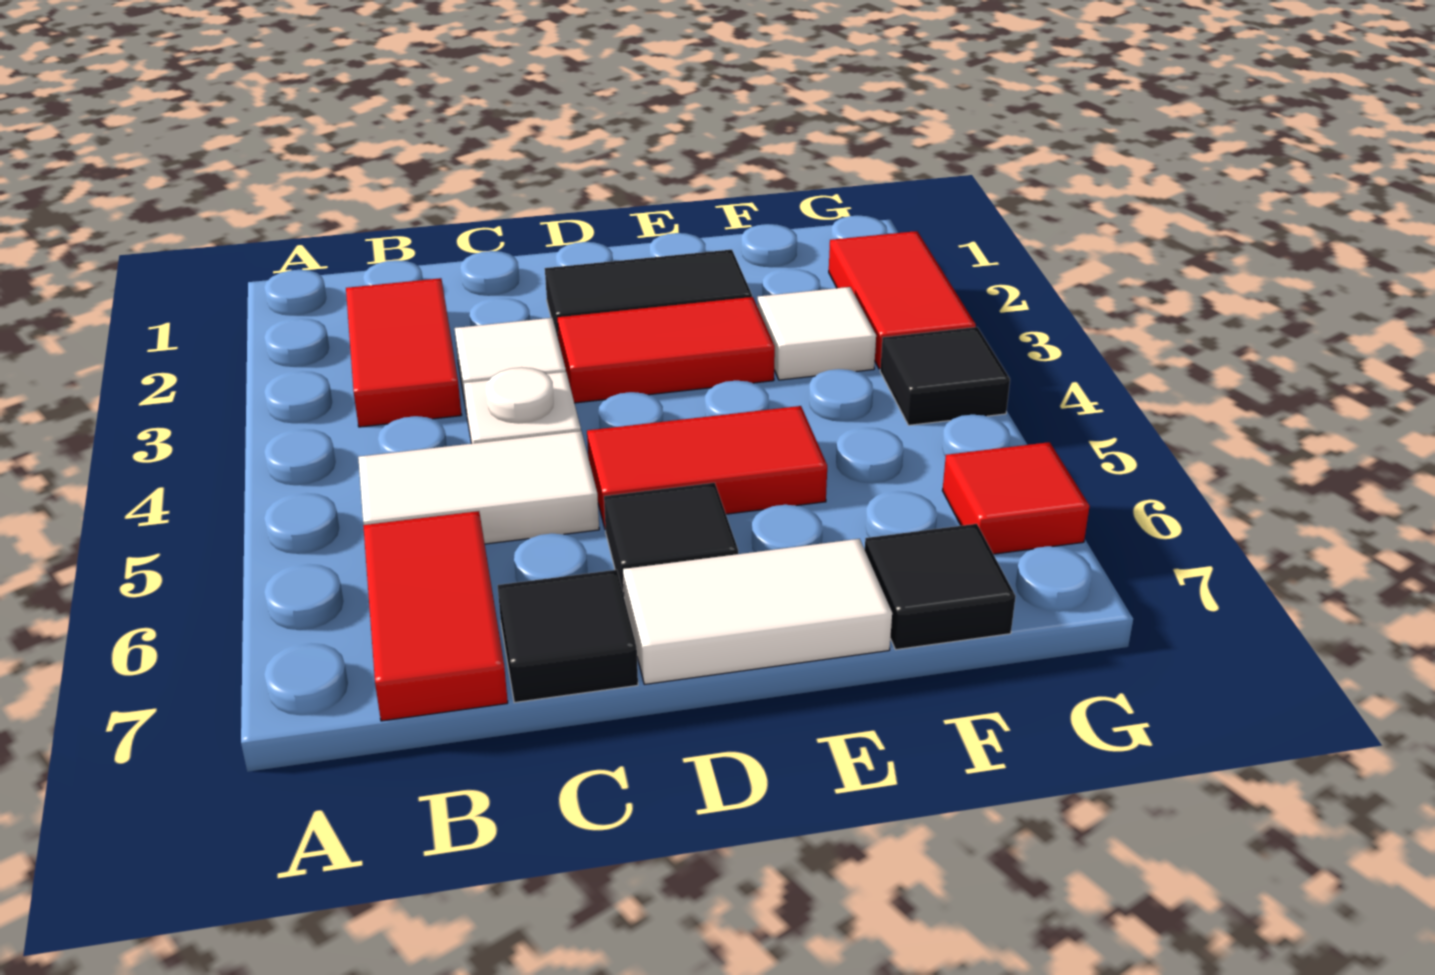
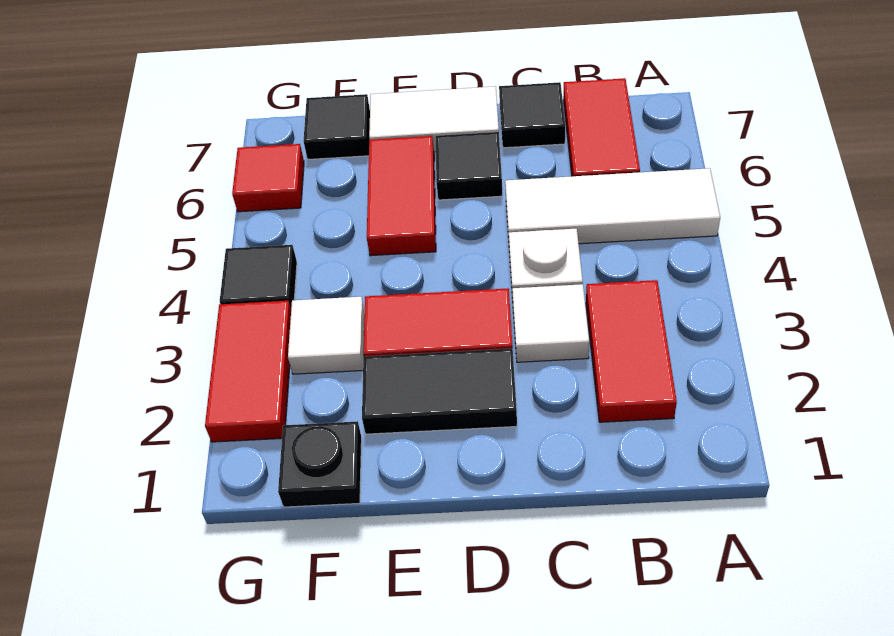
white 1x2 tile [358,431,599,544] -> white 1x3 tile [505,168,720,244]
red 1x2 tile [587,406,827,528] -> red 1x2 tile turned to [367,136,436,256]
none -> black 1x1 plate [278,421,362,507]

